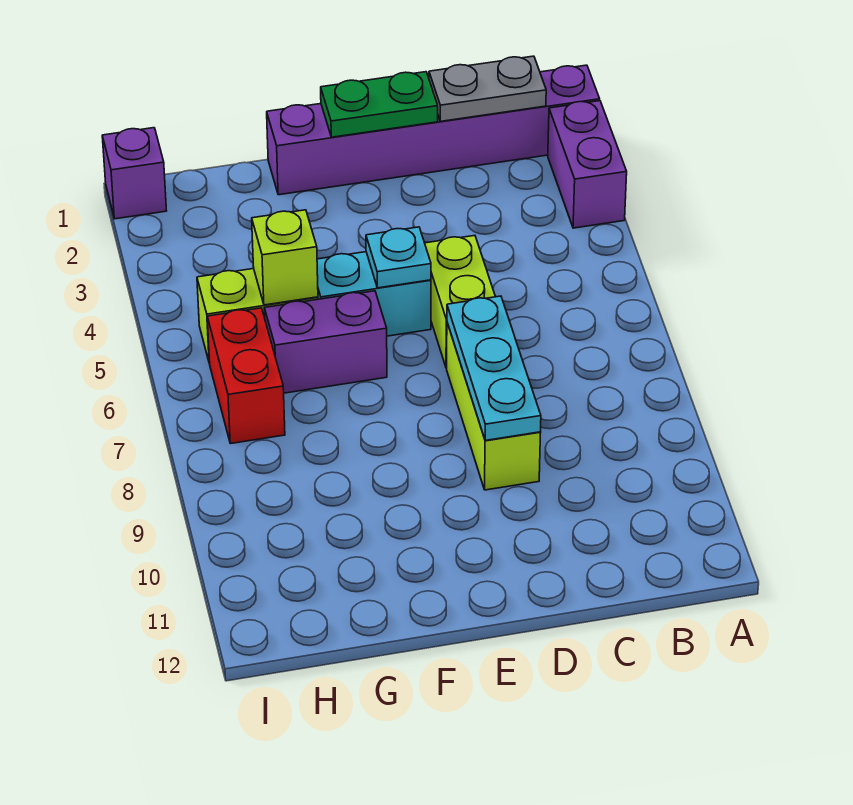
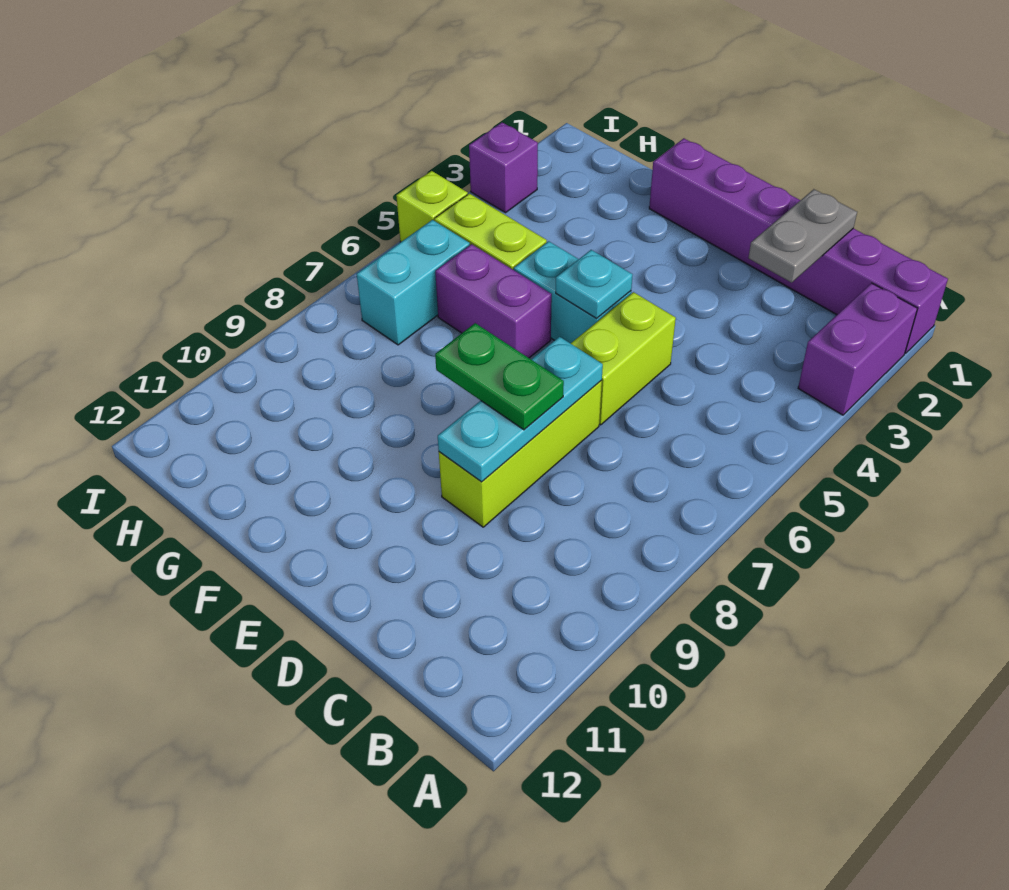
grey 1x2 plate [429,56,546,121] -> grey 1x2 plate turned to [748,189,857,283]
green 1x2 plate [321,72,438,137] -> green 1x2 plate moved to [435,323,564,430]
lime 1x1 brick [252,210,318,305] -> lime 1x1 brick moved to [396,171,468,242]
red 1x2 brick [207,308,285,444] -> cyan 1x2 brick [357,220,470,345]
purple 1x1 brick [102,128,167,219] -> purple 1x1 brick moved to [469,123,538,213]

